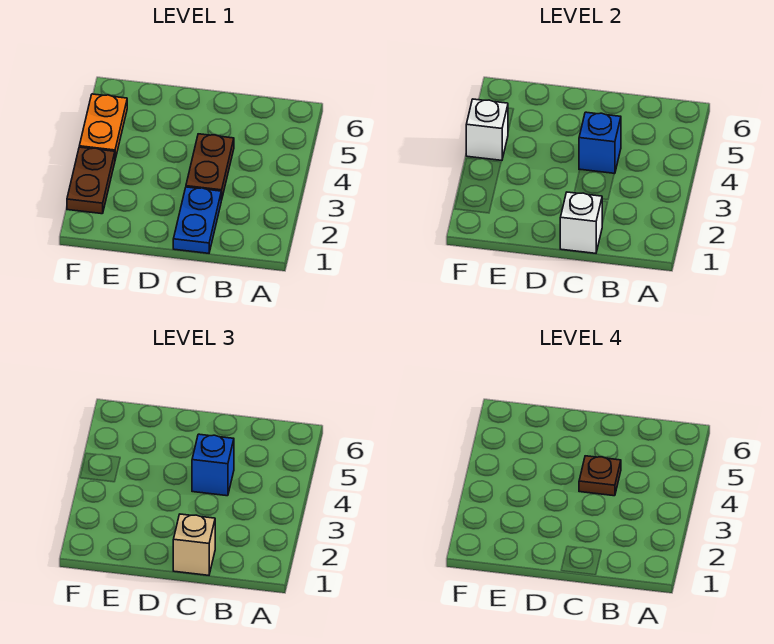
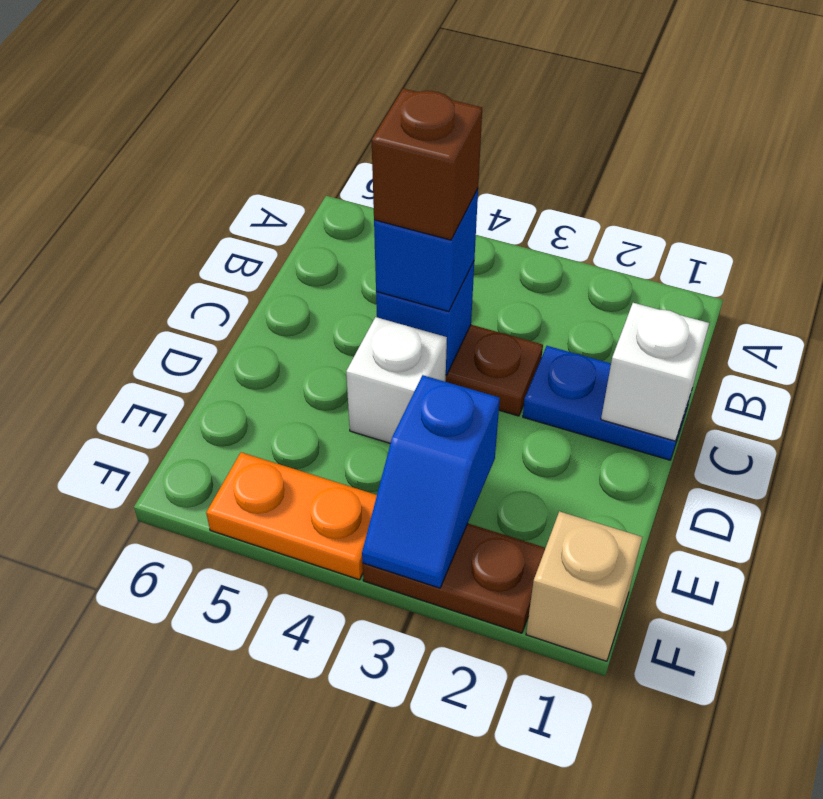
tan 1x1 brick [173,514,215,575] -> tan 1x1 brick moved to [526,511,642,661]
brown 1x1 plate [579,456,621,496] -> brown 1x1 brick [372,89,482,240]
none -> blue 1x2 slope [362,375,500,588]
white 1x1 brick [466,99,508,160] -> white 1x1 brick moved to [346,317,447,443]

